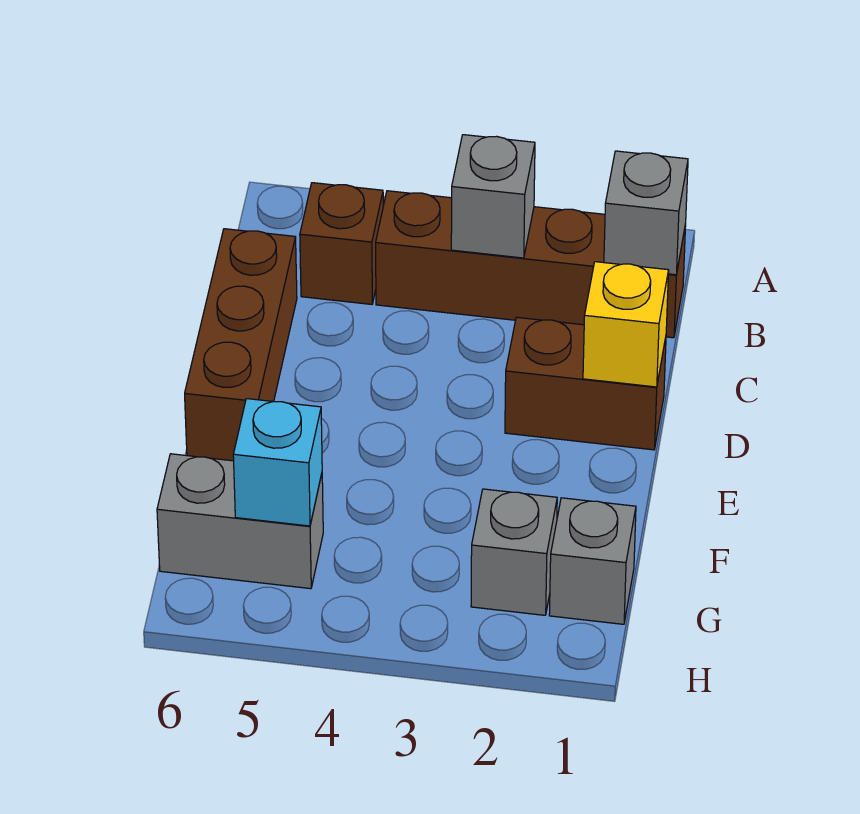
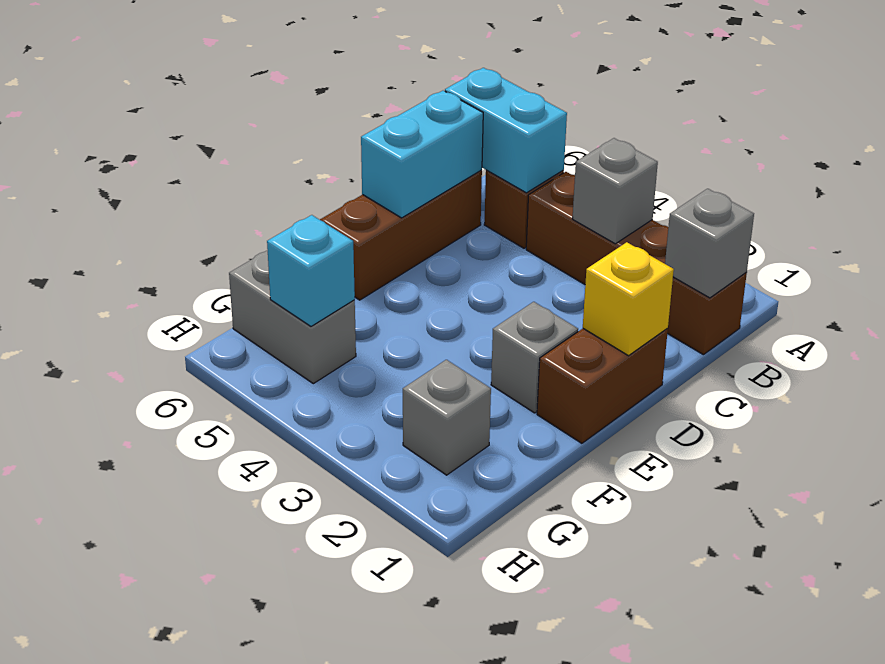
none -> cyan 1x2 brick [445,68,567,193]
none -> cyan 1x2 brick [361,91,483,218]
brown 1x2 brick [505,317,666,450] -> brown 1x2 brick turned to [537,328,668,443]
grey 1x1 brick [549,498,636,624] -> grey 1x1 brick moved to [491,302,578,413]

